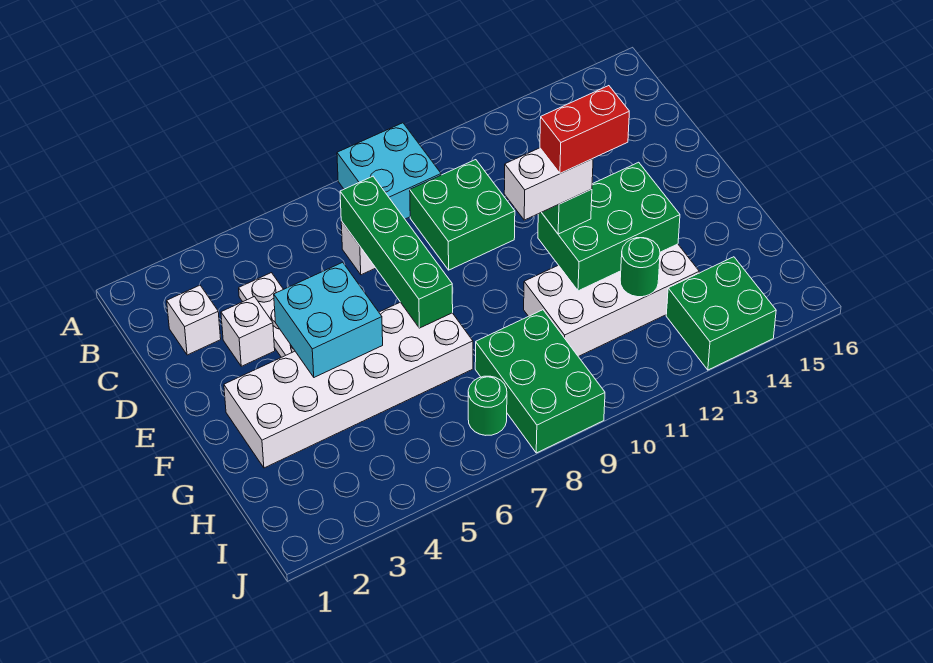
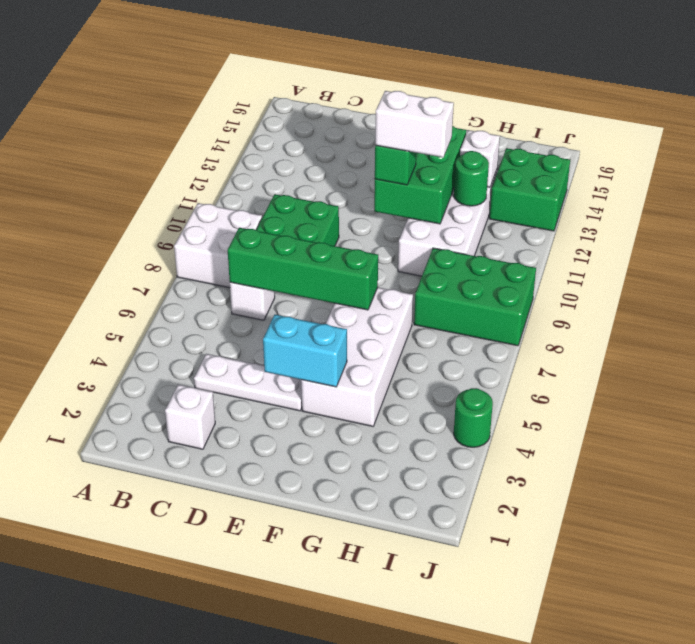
cyan 2x2 brick [337,123,441,219] -> white 2x2 brick [174,203,262,288]
white 1x1 brick [221,297,275,366] -> white 1x1 brick moved to [460,130,500,187]
cyan 2x2 brick [274,262,383,377] -> cyan 1x2 brick [263,315,347,387]
white 2x6 brick [224,302,473,468] -> white 2x4 brick [301,287,413,426]
white 1x2 brick [504,148,593,220] -> white 1x2 brick turned to [375,91,454,157]
red 1x2 brick [540,86,629,173] -> none
green 1x1 round brick [468,376,507,435] -> green 1x1 round brick moved to [454,388,493,447]

